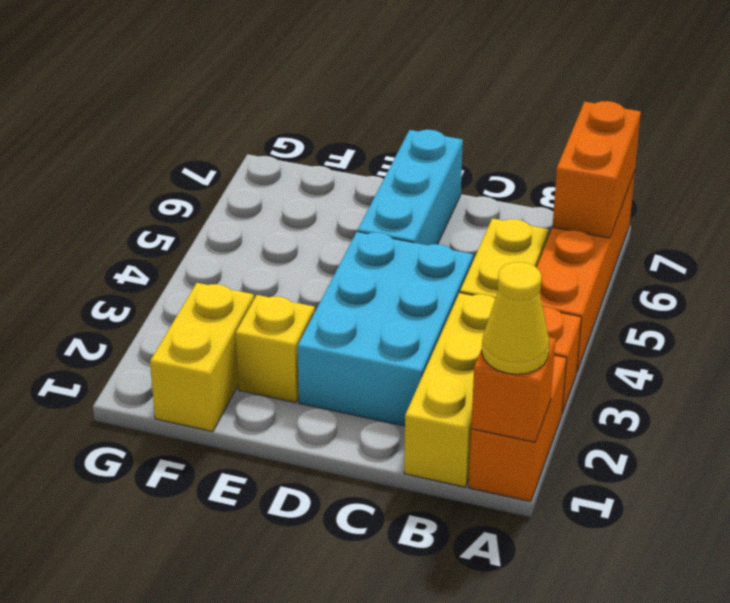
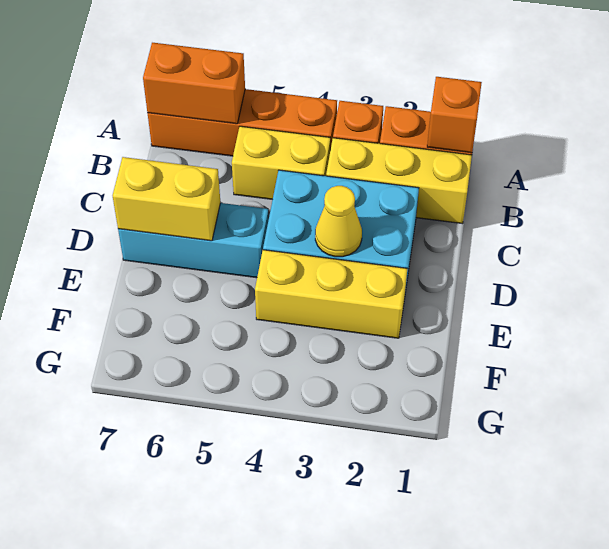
yellow 1x1 cone [482,262,549,374] -> yellow 1x1 cone moved to [315,186,362,257]
yellow 1x1 brick [236,295,315,403] -> yellow 1x3 brick [255,250,407,338]
yellow 1x2 brick [150,283,254,432] -> yellow 1x2 brick moved to [113,157,220,241]

